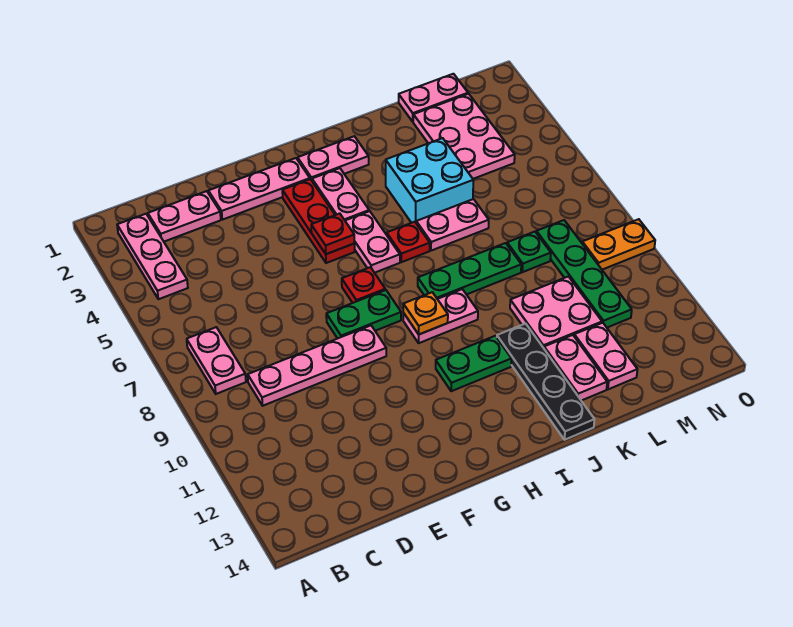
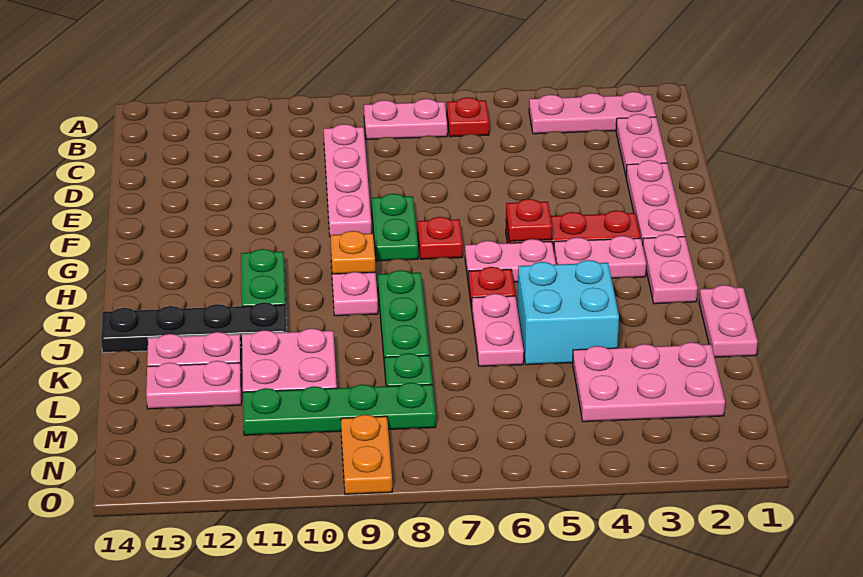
none -> red 1x1 plate [447,97,489,137]
pink 1x2 plate [399,74,468,122] -> pink 1x2 plate moved to [699,285,758,357]

